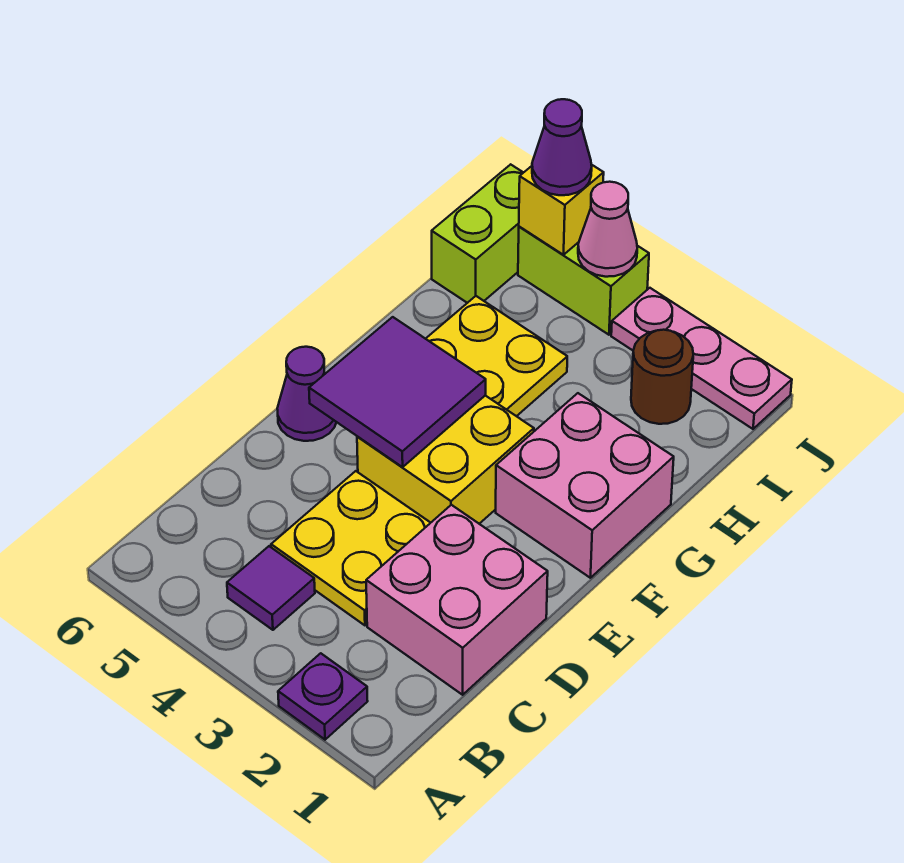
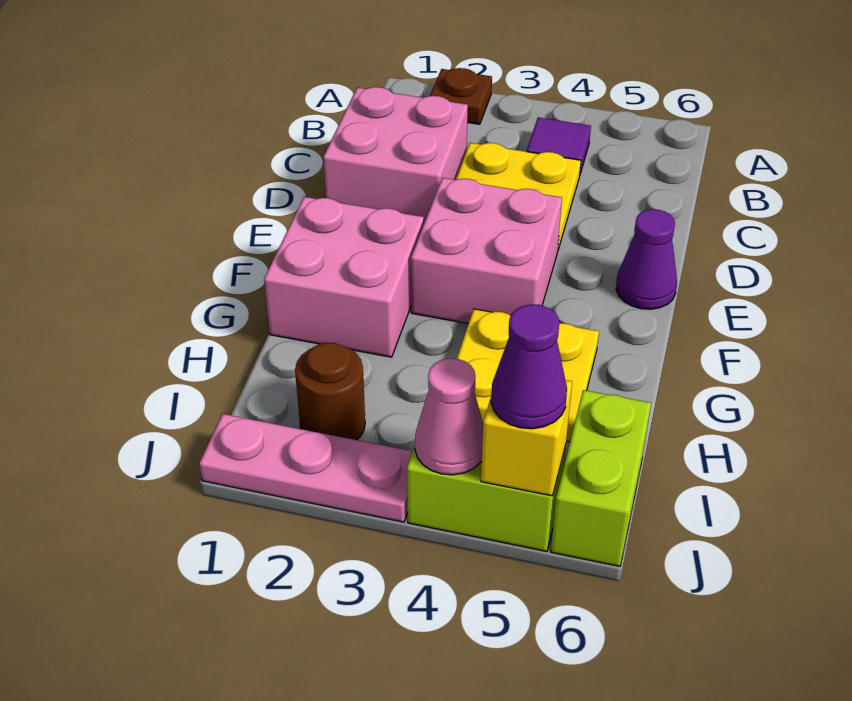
purple 1x1 plate [278,653,368,740] -> brown 1x1 plate [430,68,492,124]
yellow 2x2 brick [357,396,534,524] -> pink 2x2 brick [411,178,562,324]
purple 2x2 tile [309,317,486,467] -> none

